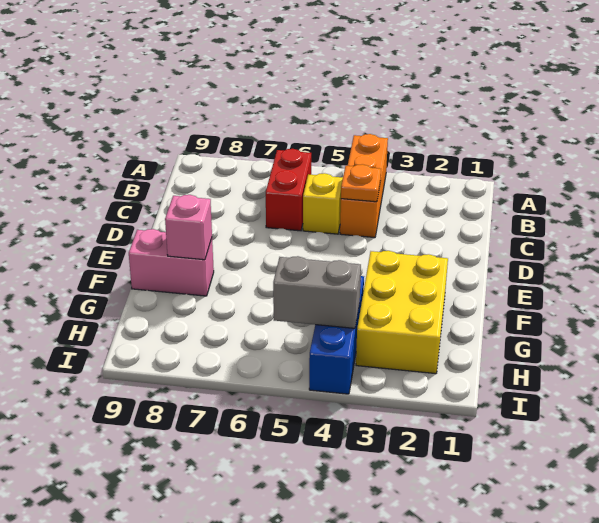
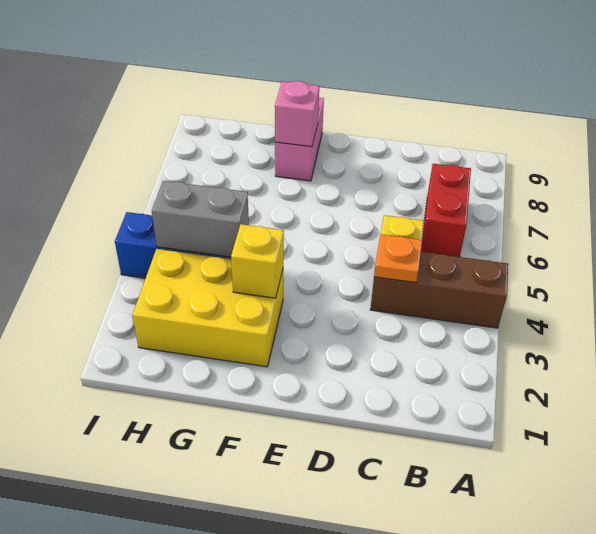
orange 1x3 brick [340,134,388,238] -> brown 1x3 brick [370,252,508,328]
red 1x2 brick [266,149,311,231] -> red 1x2 brick turned to [421,164,471,257]
none -> yellow 1x1 brick [231,224,284,298]
grey 1x2 brick [273,256,361,328] -> grey 1x2 brick turned to [152,181,249,257]

